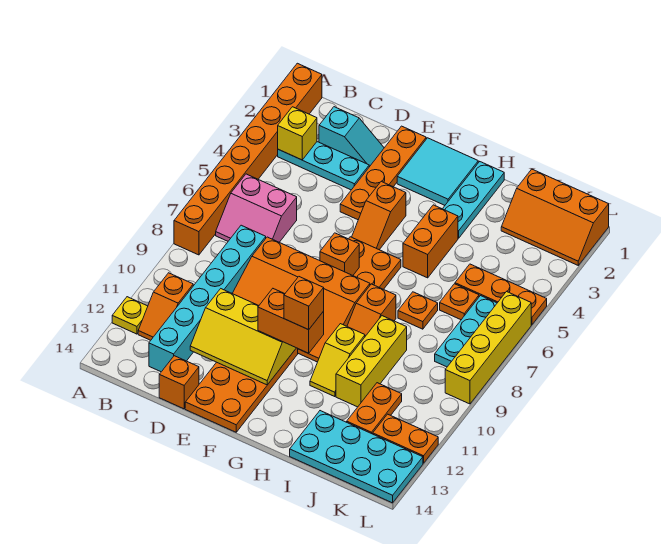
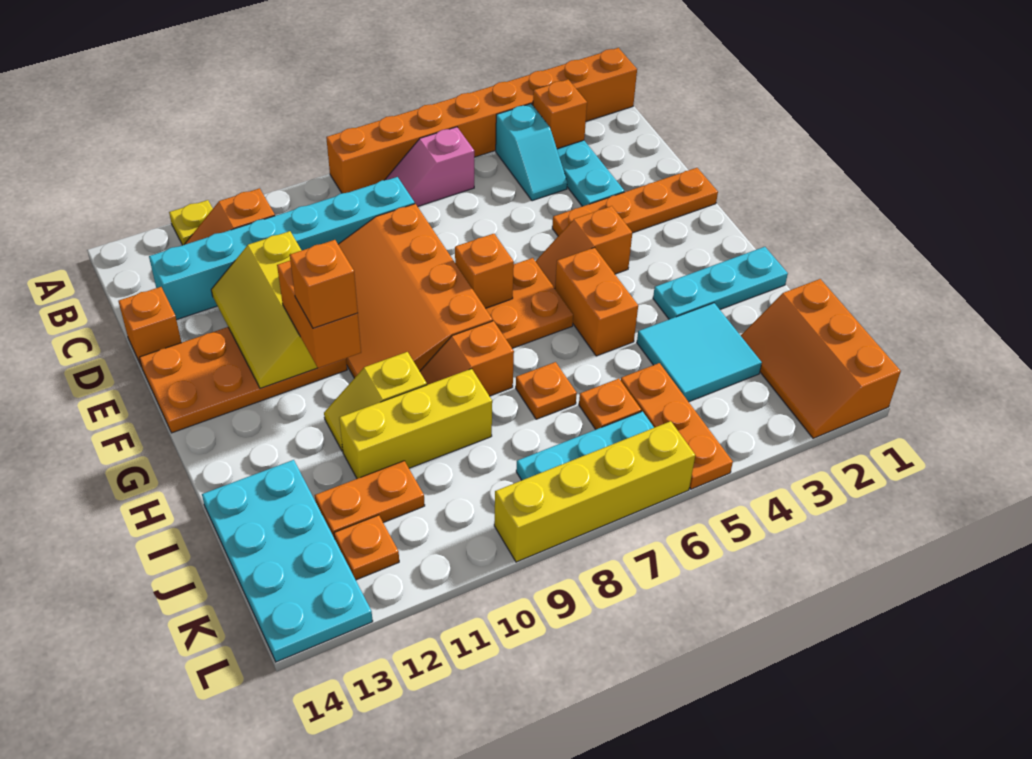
yellow 1x1 brick [278,107,317,160] -> orange 1x1 brick [533,80,587,149]
pink 2x2 slope [216,174,297,242] -> pink 1x2 slope [385,127,474,207]
cyan 1x2 slope [319,107,384,167] -> cyan 1x2 slope moved to [496,104,567,201]
cyan 2x2 tile [397,138,478,205] -> cyan 2x2 tile moved to [637,303,762,402]
orange 1x2 brick [403,205,458,278] -> orange 1x2 brick turned to [555,247,638,356]
orange 1x2 plate [373,414,438,463] -> orange 1x1 plate [334,515,399,580]

